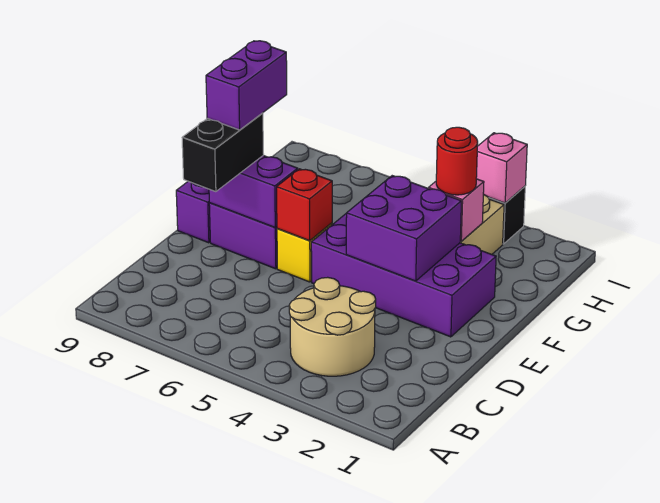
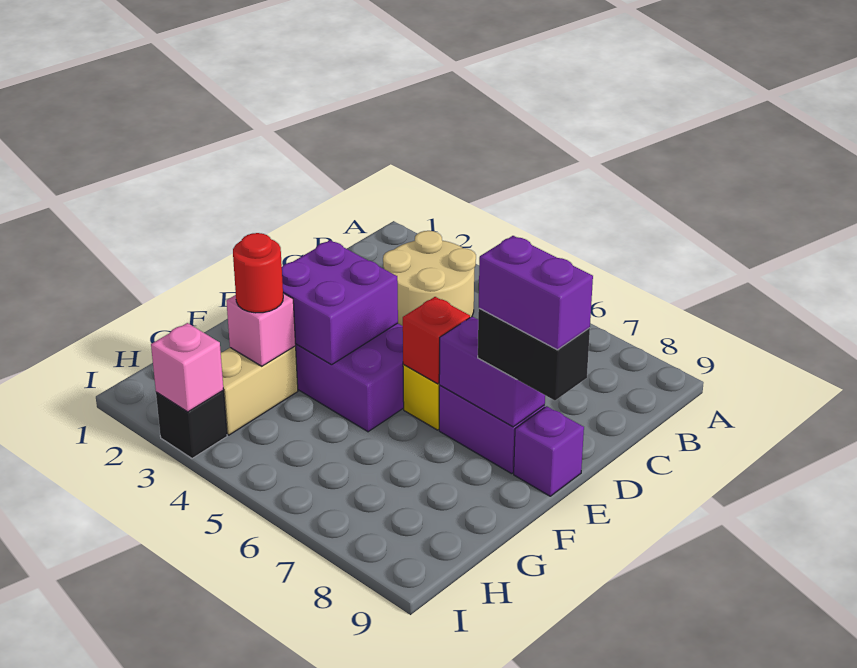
black 1x2 brick [182,113,264,192] -> black 1x2 brick turned to [478,308,590,400]
purple 1x2 brick [206,41,287,130] -> purple 1x2 brick turned to [479,236,593,350]

